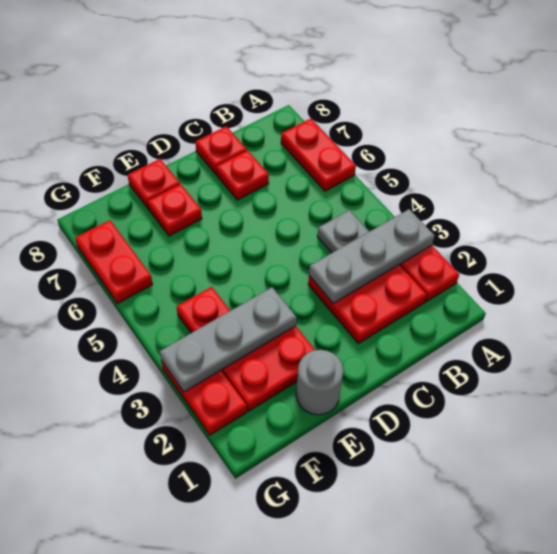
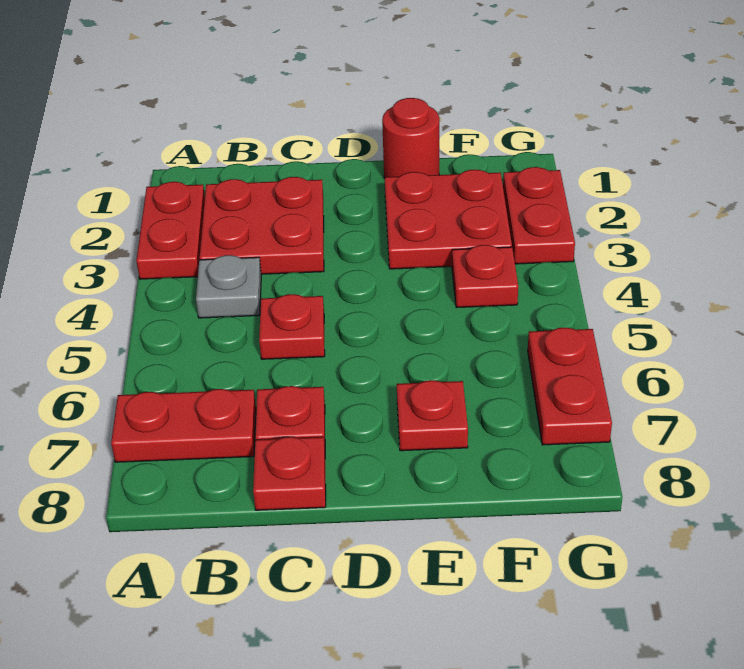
grey 1x3 plate [309,209,435,303] -> none
red 1x2 plate [281,118,356,191] -> red 1x2 plate turned to [111,389,256,462]
grey 1x1 round brick [296,350,344,415] -> red 1x1 round brick [382,98,439,178]
grey 1x3 plate [160,287,297,392] -> none
red 1x1 plate [128,159,180,209] -> red 1x1 plate moved to [259,294,325,359]

